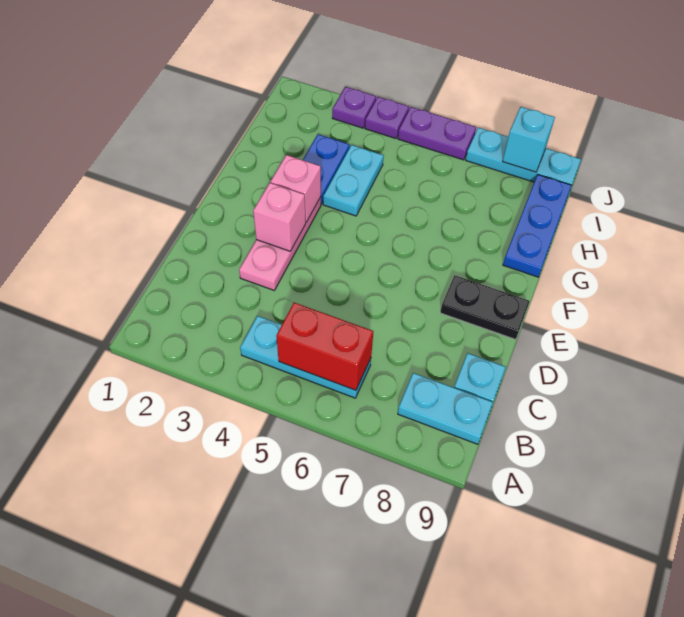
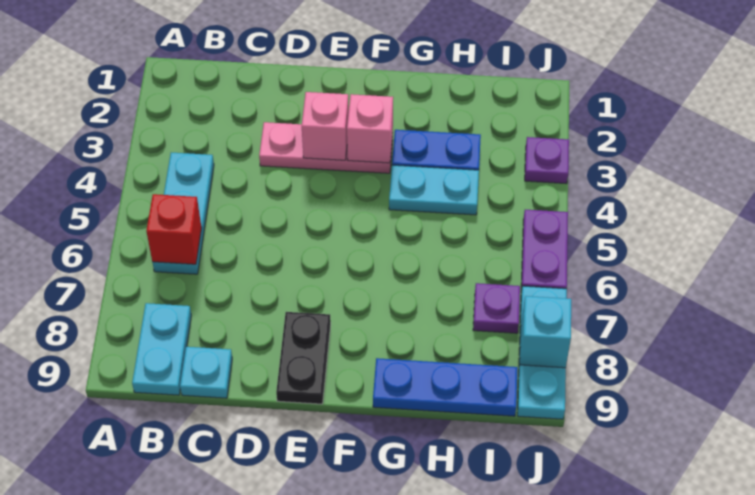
red 1x2 brick [276,303,373,390] -> red 1x1 brick [146,194,202,264]
purple 1x1 plate [365,97,409,138] -> purple 1x1 plate moved to [473,283,520,333]

